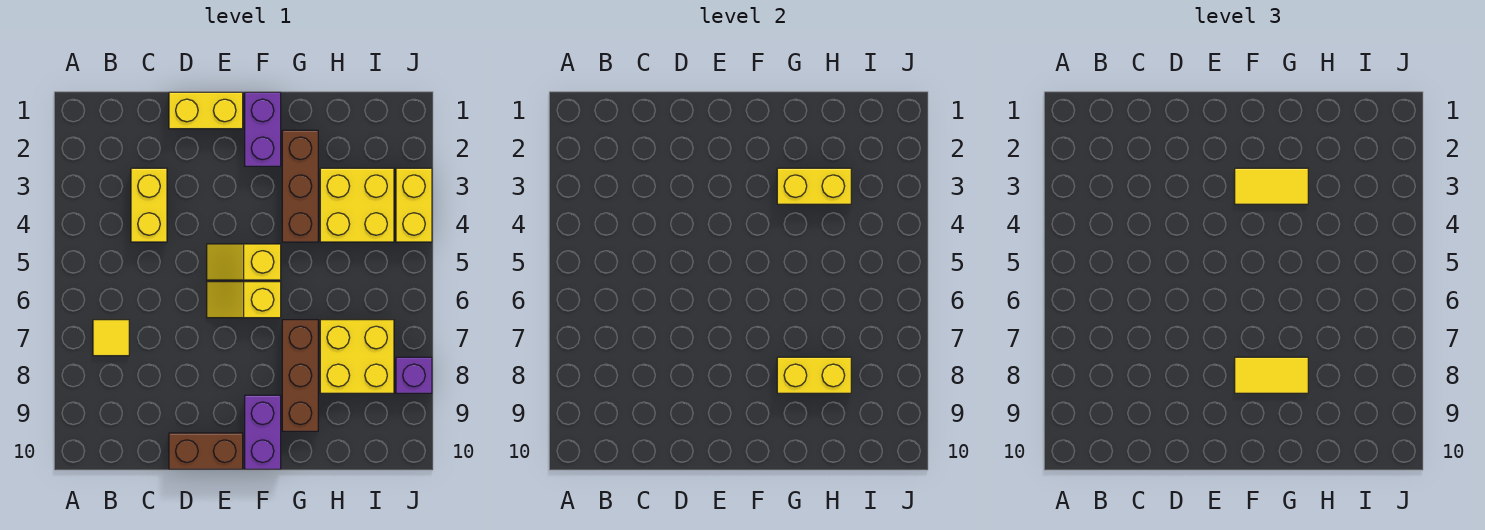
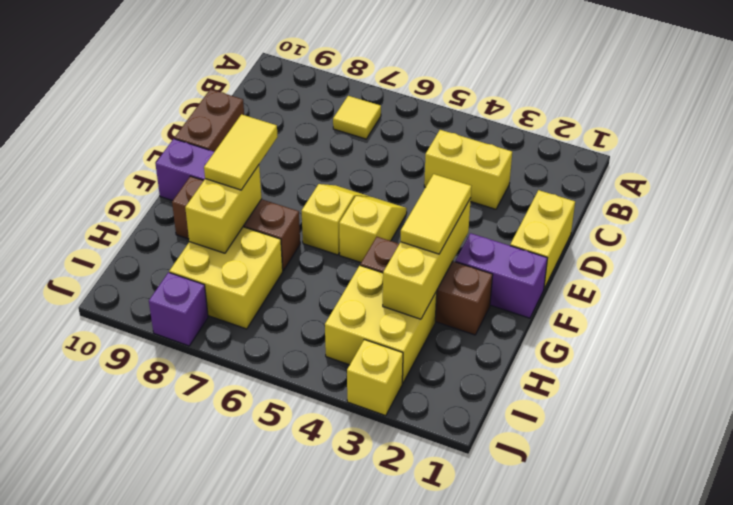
yellow 1x2 brick [777,168,851,204] -> yellow 1x3 brick [383,198,471,319]
yellow 1x2 brick [396,168,432,242] -> yellow 1x1 brick [347,339,403,416]

